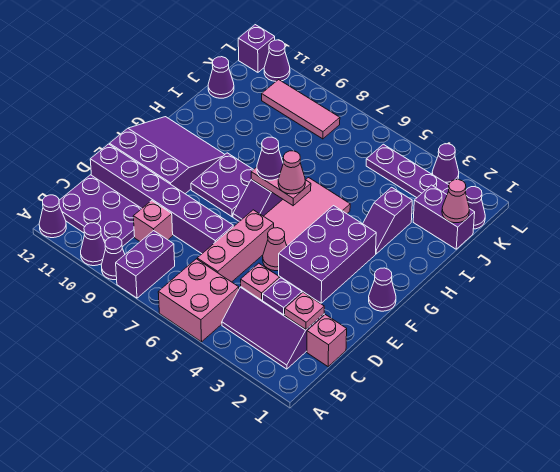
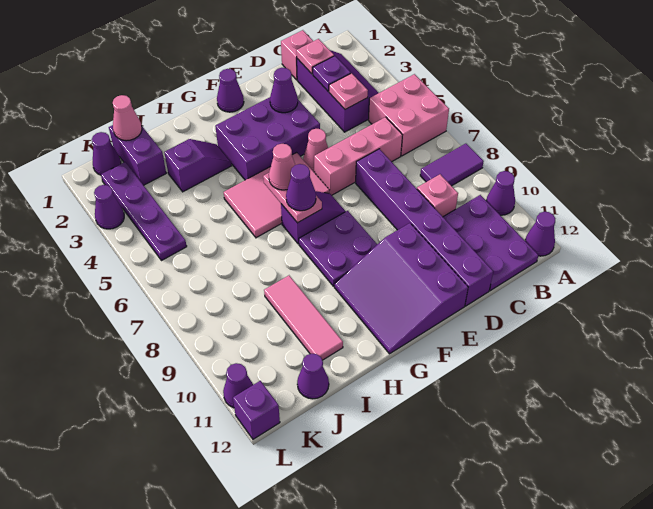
purple 1x2 brick [116,231,175,298] -> purple 1x2 tile [420,144,484,186]
purple 1x1 cone [101,237,125,280] -> purple 1x1 cone moved to [270,68,298,113]
pink 1x3 tile [262,80,340,139] -> pink 1x3 tile moved to [264,276,343,360]

